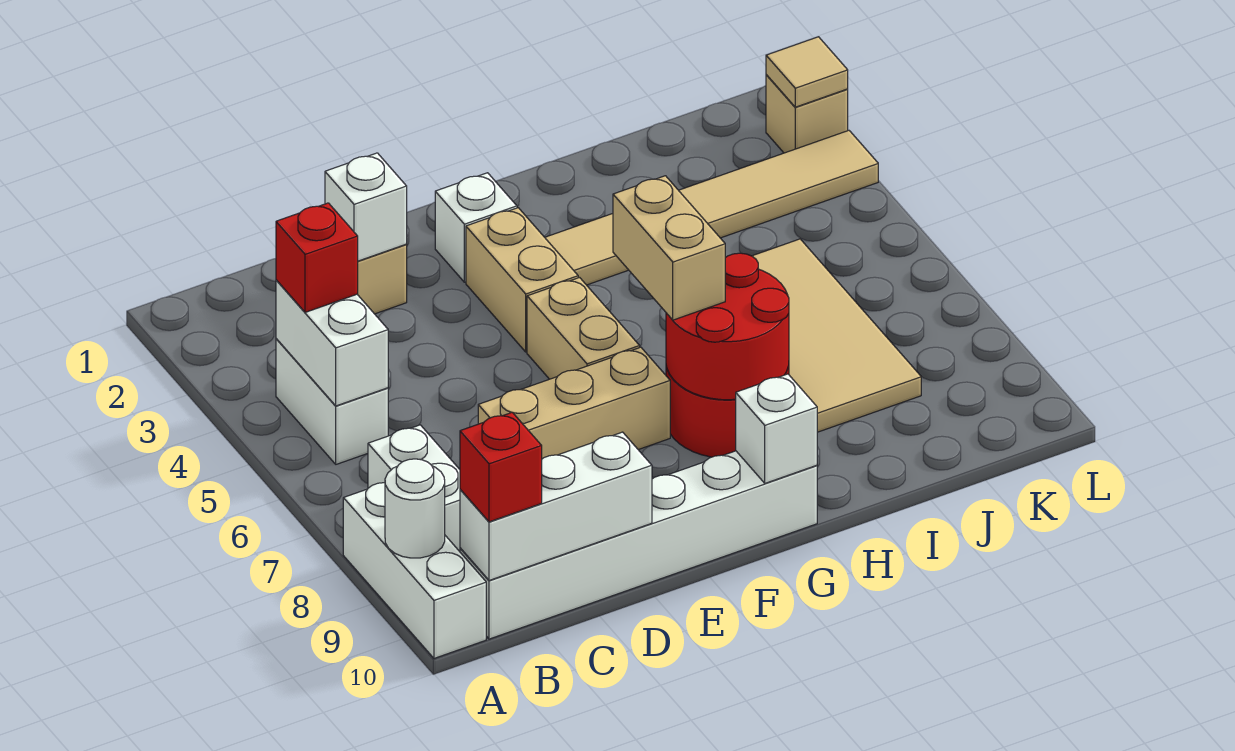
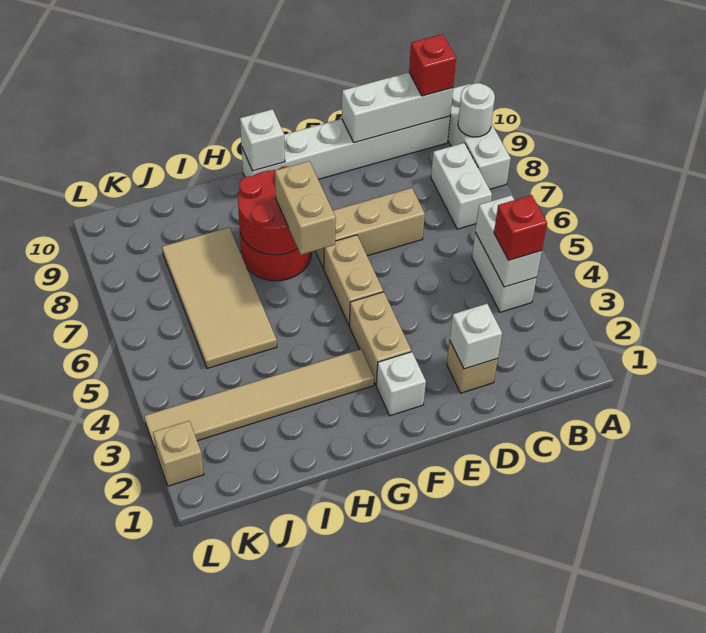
tan 1x1 tile [766,37,848,107] -> none

